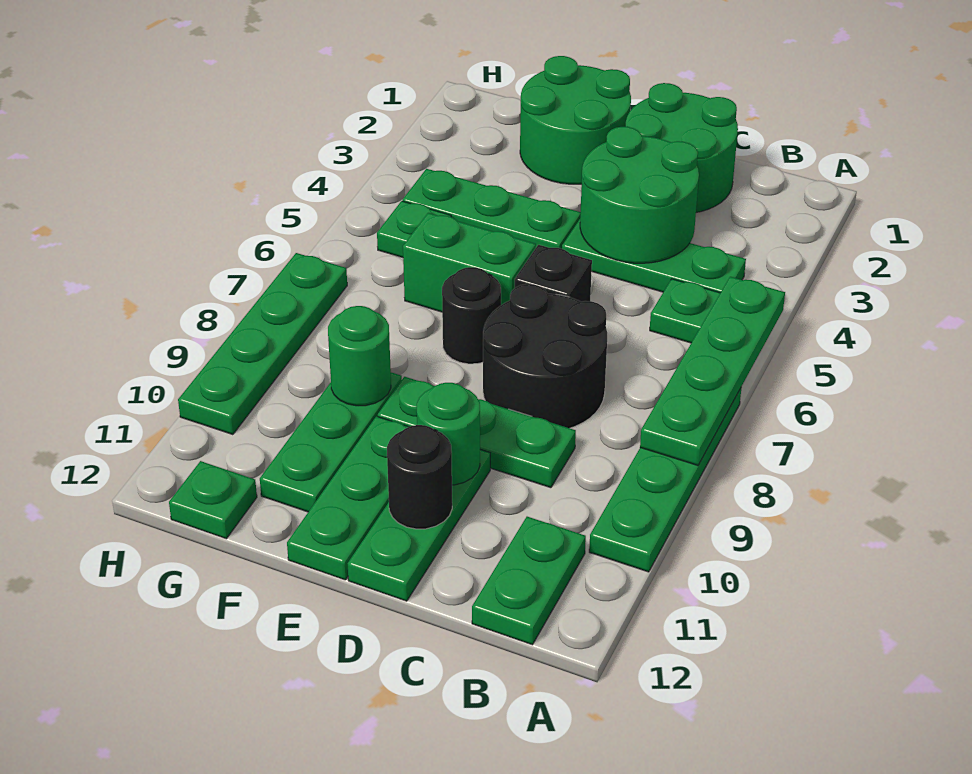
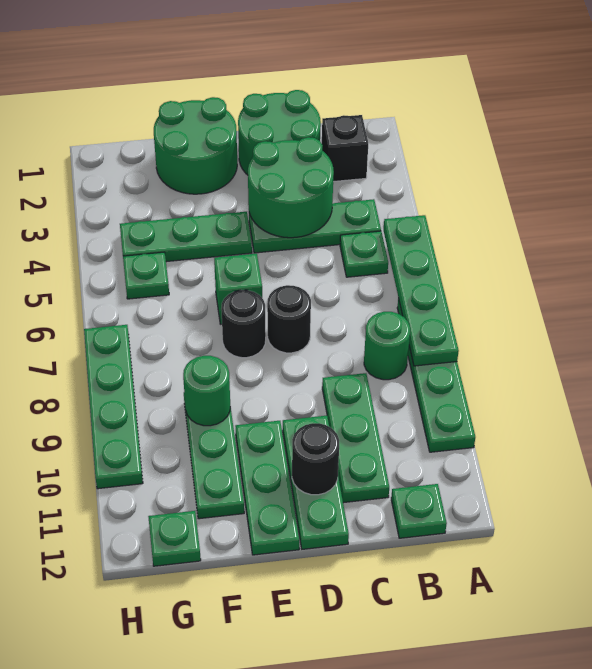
green 1x2 plate [472,517,586,645] -> green 1x1 plate [391,484,447,538]
black 2x2 round brick [483,284,607,428] -> black 1x1 round brick [267,285,311,353]
green 1x3 plate [378,377,576,488] -> green 1x3 plate turned to [322,373,389,503]
black 1x1 brick [515,245,592,302] -> black 1x1 brick moved to [322,115,368,182]
green 1x1 round brick [417,383,480,485] -> green 1x1 round brick moved to [364,312,410,380]
green 1x2 brick [403,213,536,312] -> green 1x1 brick [214,253,262,324]

